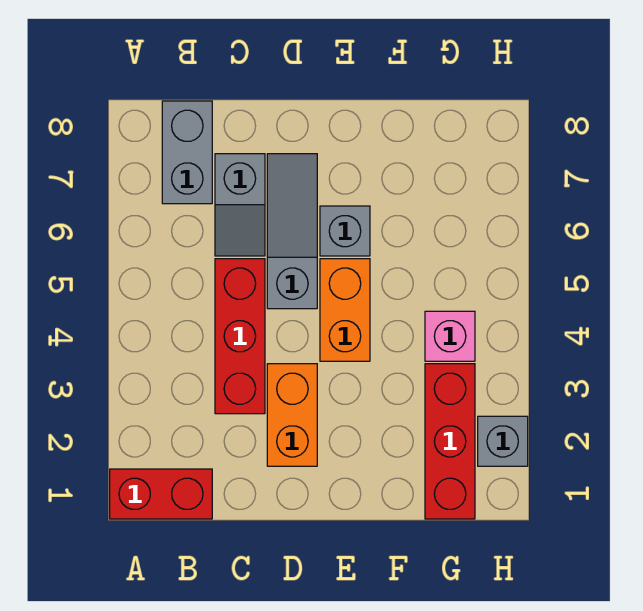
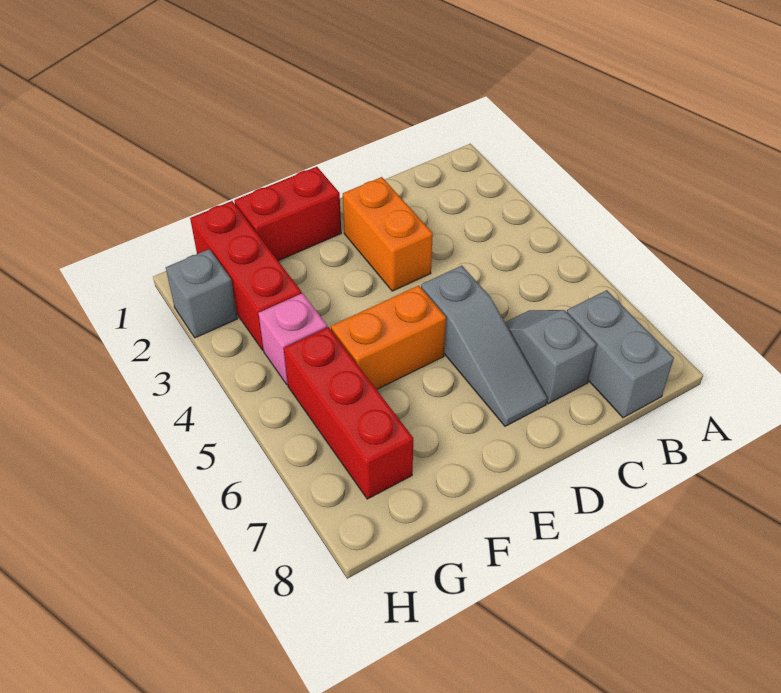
red 1x2 brick [110,469,212,519] -> red 1x2 brick moved to [234,167,341,261]
red 1x3 brick [215,259,265,414] -> red 1x3 brick moved to [284,327,413,499]
orange 1x2 brick [320,259,370,361] -> orange 1x2 brick turned to [331,285,446,390]
grey 1x1 brick [320,206,370,256] -> none

